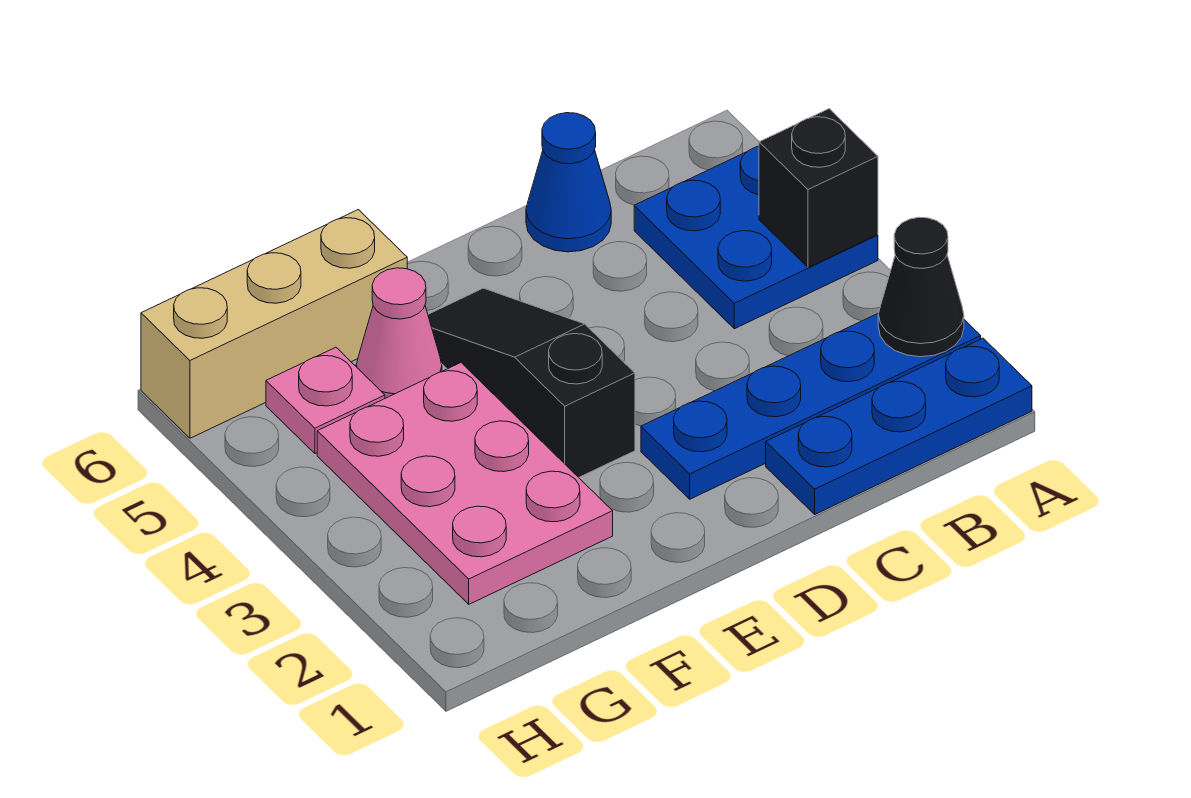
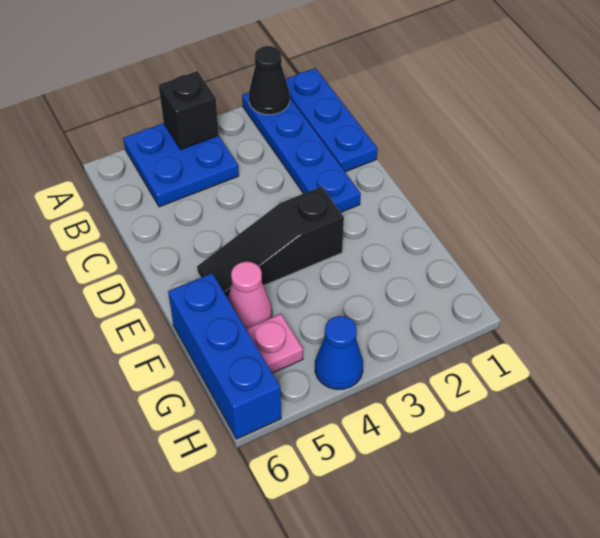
blue 1x1 cone [526,113,611,252] -> blue 1x1 cone moved to [315,316,363,389]
pink 2x3 plate [317,363,613,604] -> none
tan 1x3 brick [141,210,407,438] -> blue 1x3 brick [168,273,281,439]

